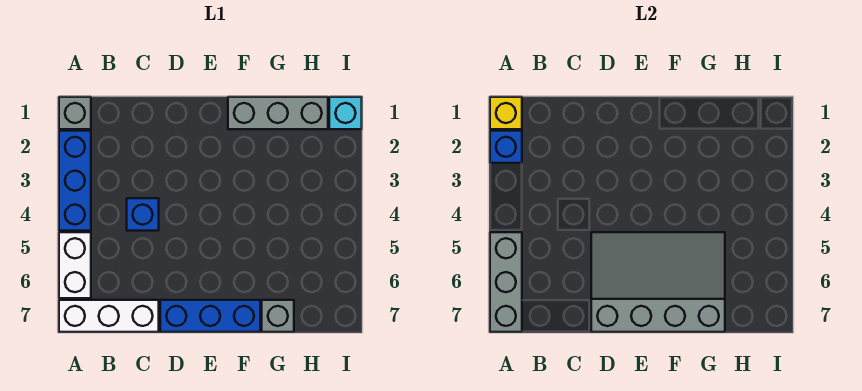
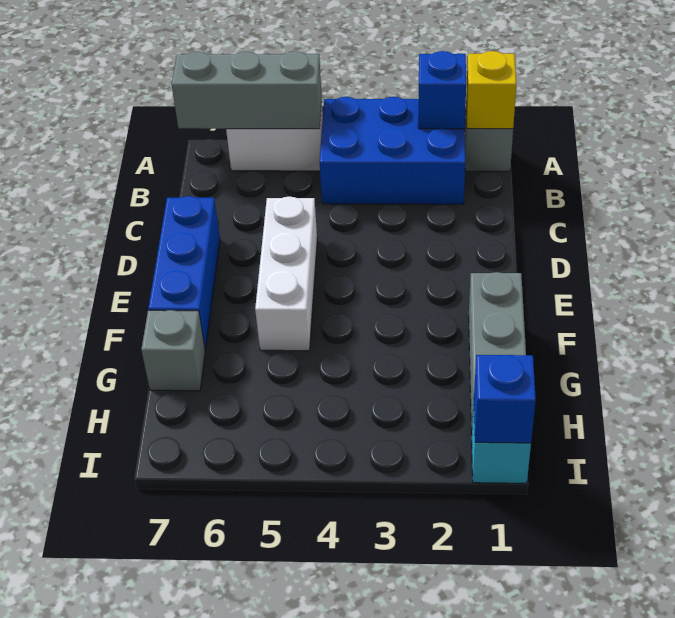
blue 1x3 brick [59,131,91,231] -> blue 2x3 brick [320,97,465,204]
white 1x3 brick [59,300,159,332] -> white 1x3 brick moved to [255,197,317,351]
blue 1x1 brick [127,198,159,231] -> blue 1x1 brick moved to [474,355,536,443]
grey 3x4 slope [591,232,725,332] -> none

